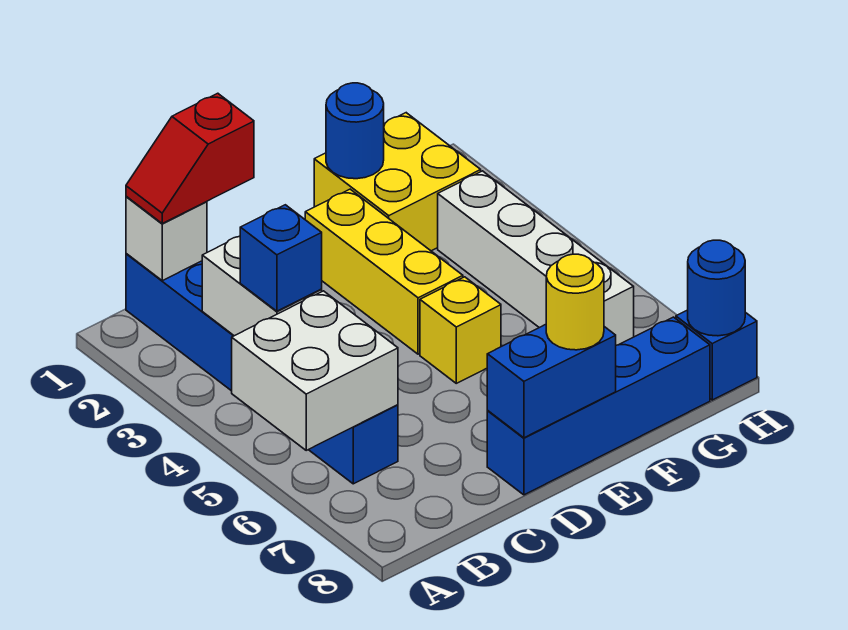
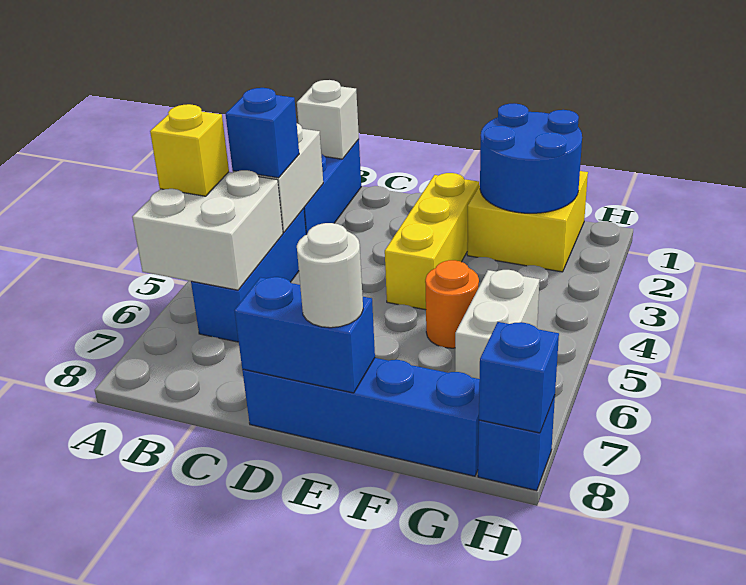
red 1x2 slope [126,93,254,224] -> none
yellow 1x1 brick [420,277,501,383] -> yellow 1x1 brick moved to [150,104,229,196]
yellow 1x1 round brick [546,254,604,350] -> white 1x1 round brick [297,223,363,328]
blue 1x1 round brick [326,83,384,179] -> blue 2x2 round brick [480,103,582,213]
none -> orange 1x1 round brick [425,260,479,348]
white 1x4 brick [438,171,634,345] -> white 1x2 brick [455,270,540,379]
blue 1x1 round brick [688,240,745,336] -> blue 1x1 brick [479,322,559,433]

